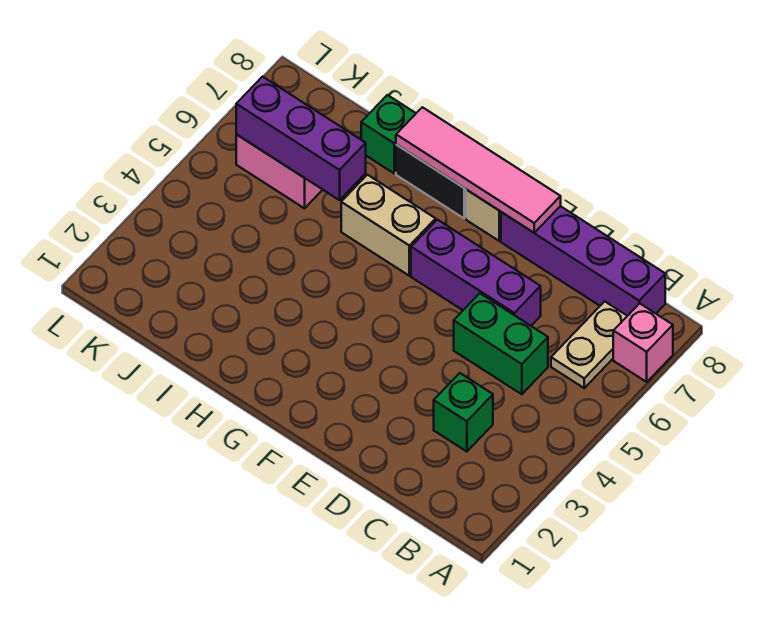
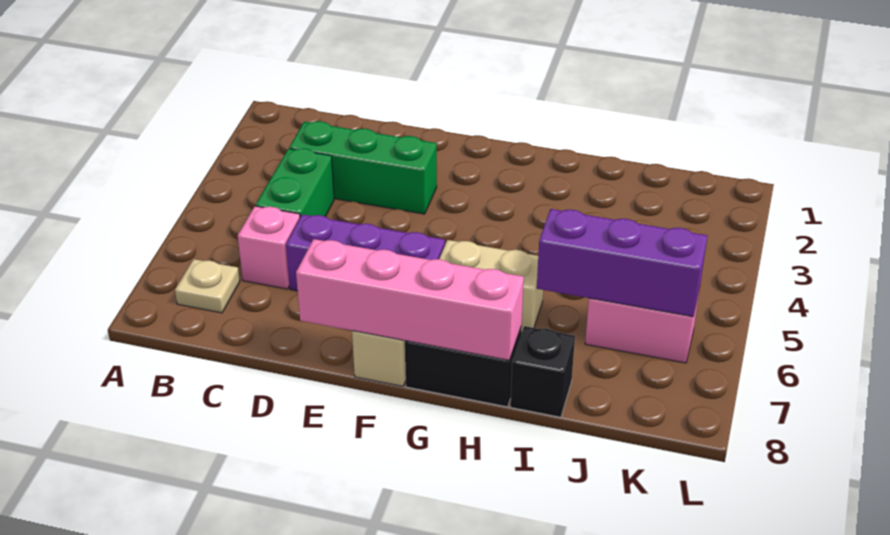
pink 1x1 brick [613,303,673,382] -> pink 1x1 brick moved to [238,206,300,289]
tan 1x2 plate [551,301,627,388] -> tan 1x1 plate [175,259,240,313]
purple 1x4 brick [501,206,665,316] -> none
green 1x1 brick [434,373,493,452] -> green 1x3 brick [289,121,437,214]
green 1x2 brick [454,293,548,394] -> green 1x2 brick turned to [256,148,334,217]
pink 1x4 tile [396,107,561,233] -> pink 1x4 brick [296,239,524,360]
green 1x1 brick [361,95,416,173] -> black 1x1 brick [510,326,575,417]

